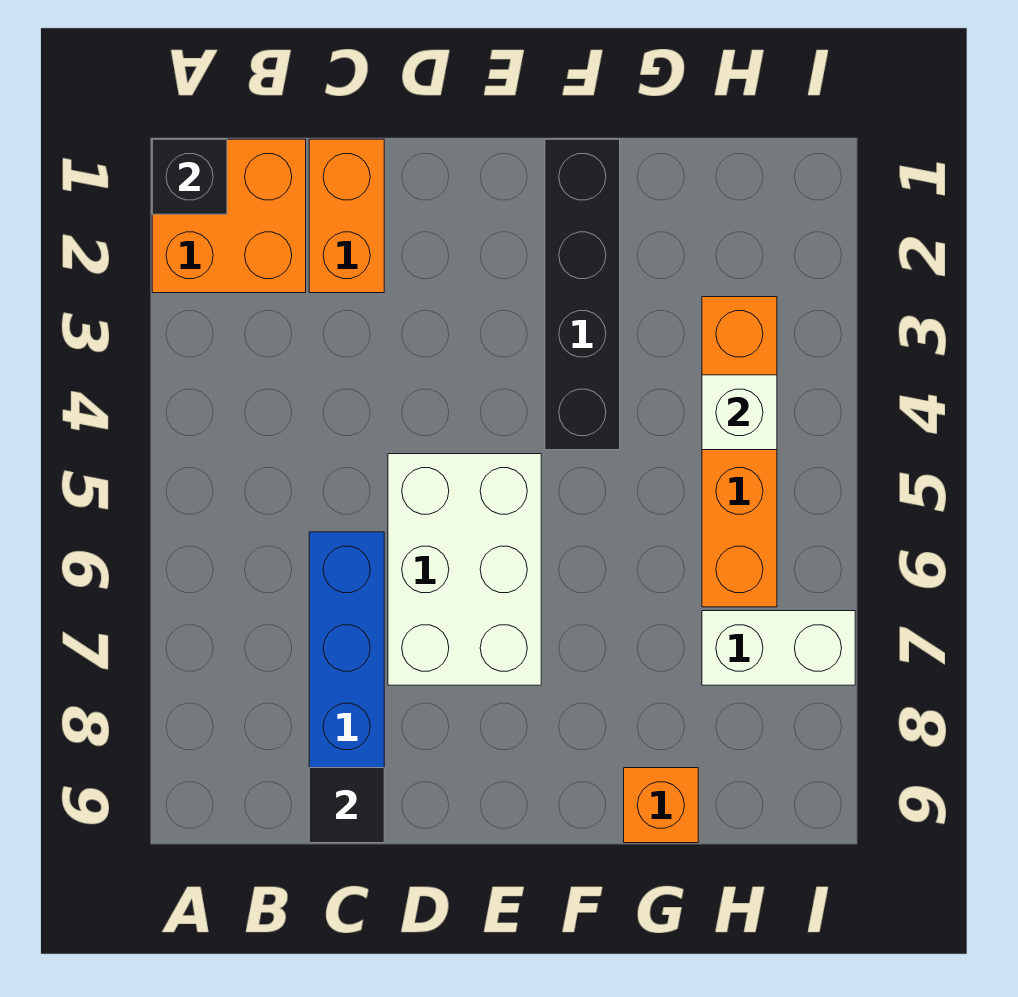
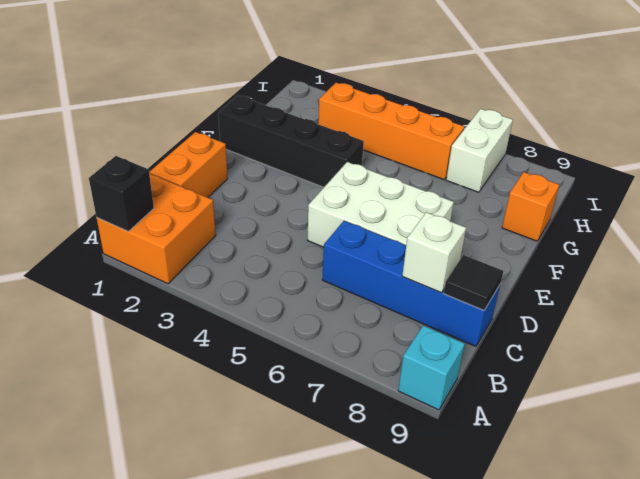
none -> cyan 1x1 brick [398,325,465,410]
orange 1x2 brick [309,139,384,293] -> orange 1x2 brick turned to [149,132,228,197]
white 1x1 brick [702,375,777,450] -> white 1x1 brick moved to [402,212,466,293]

